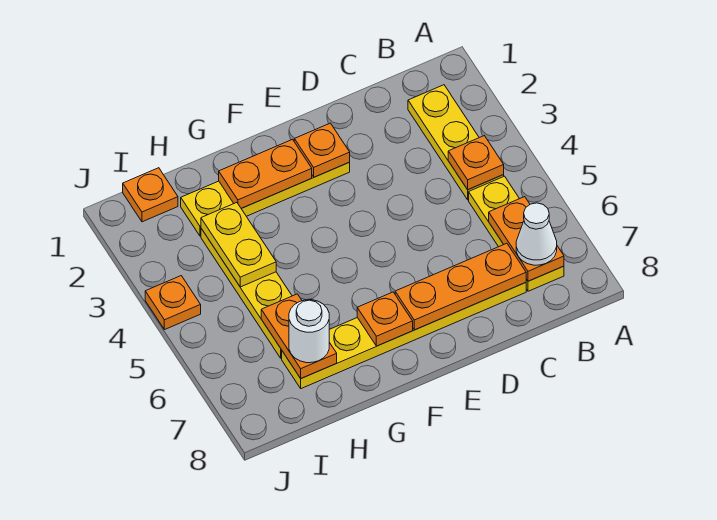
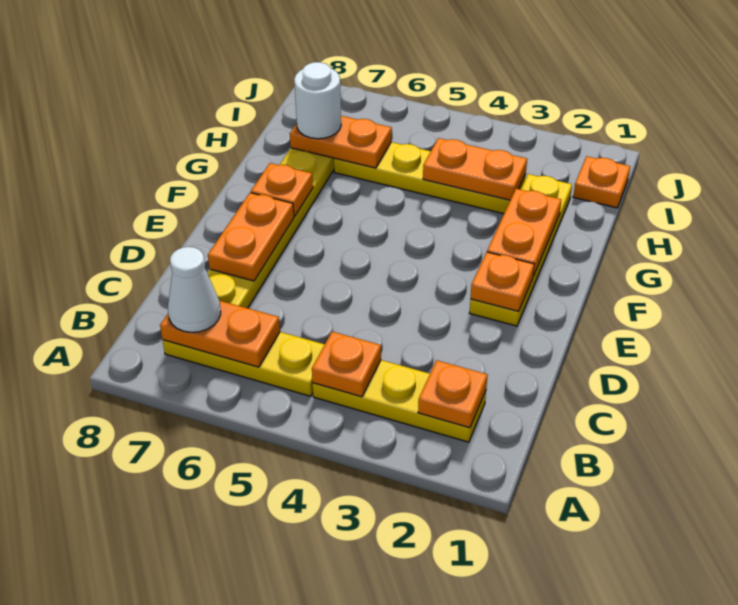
orange 1x3 plate [395,243,527,330] -> orange 1x2 plate [208,193,294,281]
yellow 1x2 plate [201,203,276,287] -> orange 1x2 plate [423,138,527,200]
orange 1x1 plate [145,276,201,330] -> orange 1x1 plate moved to [418,360,488,428]

